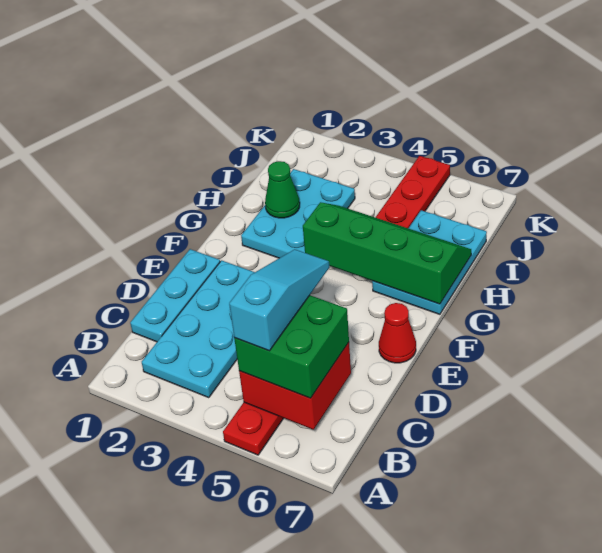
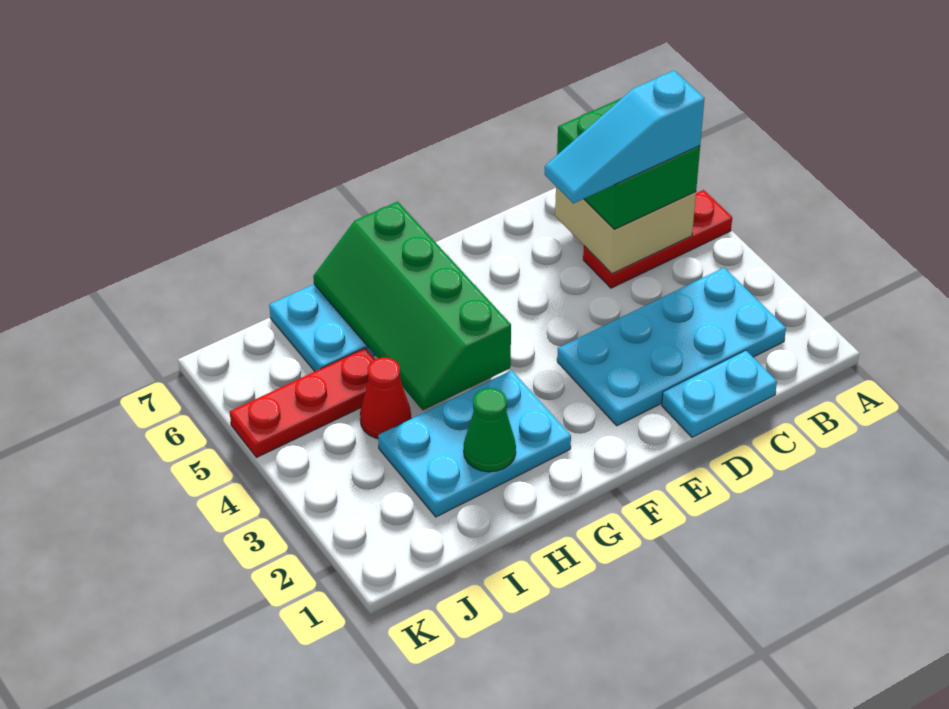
red 2x2 brick [239,343,351,430] -> tan 2x2 brick [555,187,696,274]
cyan 1x3 plate [130,249,220,342] -> cyan 1x2 plate [662,350,777,437]
red 1x1 cone [379,303,416,363] -> red 1x1 cone moved to [360,357,411,439]

